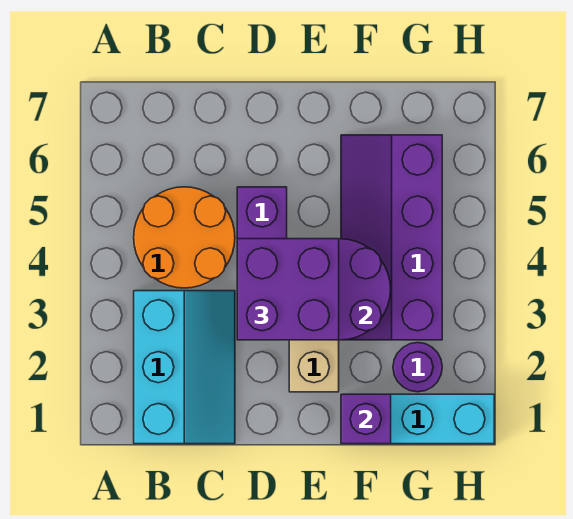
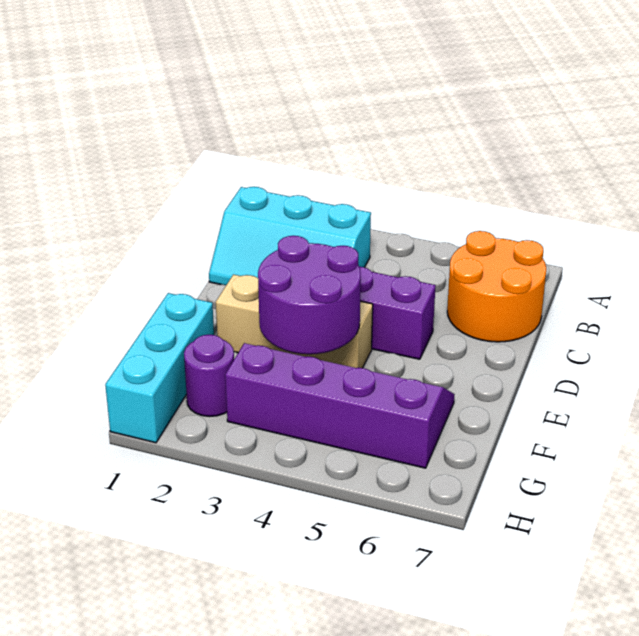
orange 2x2 round brick [134,187,235,288] -> orange 2x2 round brick moved to [447,231,546,342]
purple 2x2 brick [237,239,339,340] -> none
purple 1x1 brick [341,394,391,444] -> none

